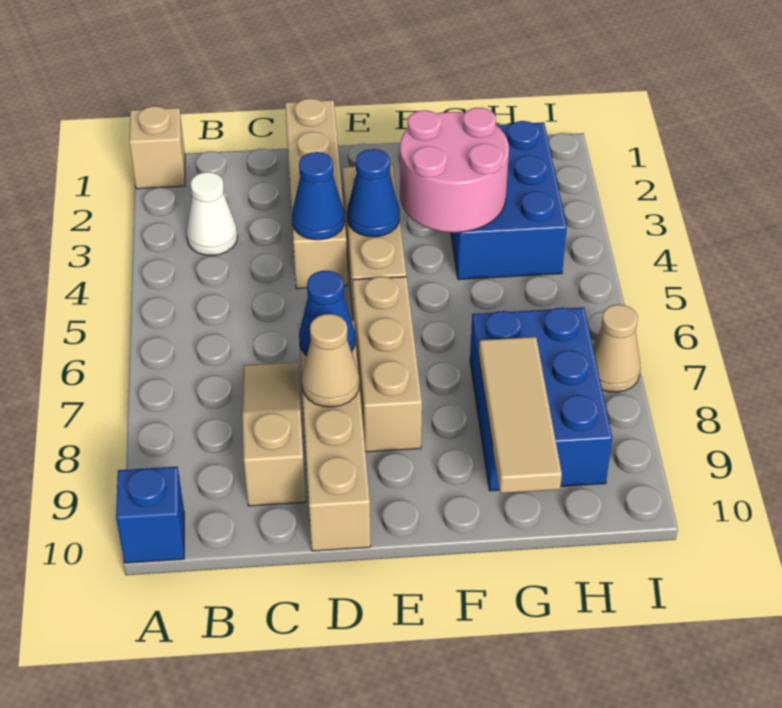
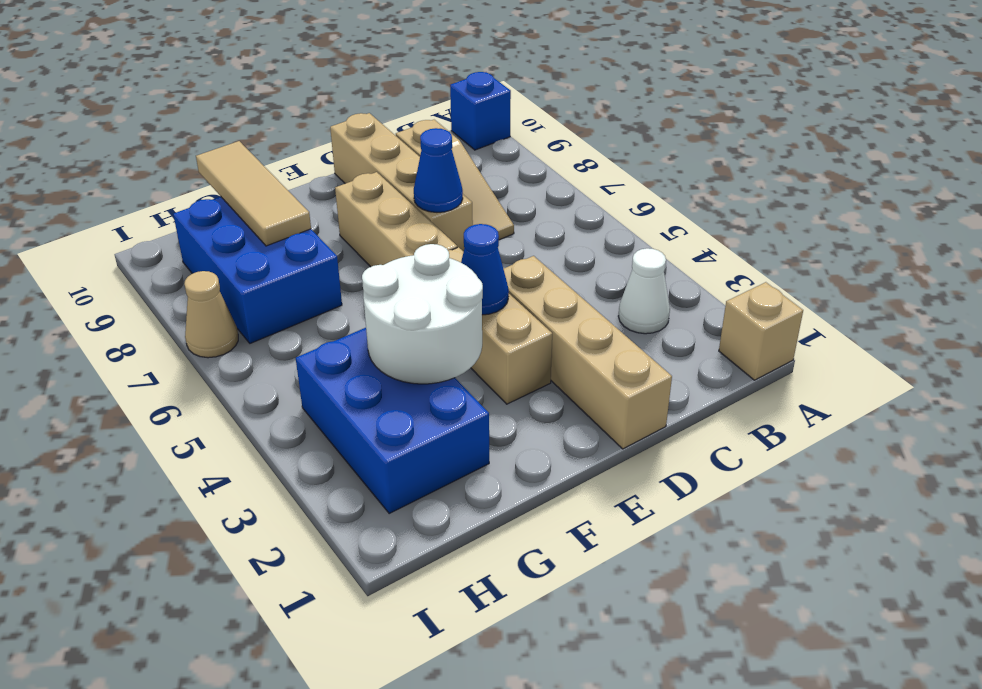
blue 1x1 cone [292,152,345,240] -> none
tan 1x1 cone [302,314,359,407] -> none
pink 2x2 round brick [400,108,509,232] -> white 2x2 round brick [362,244,483,384]

